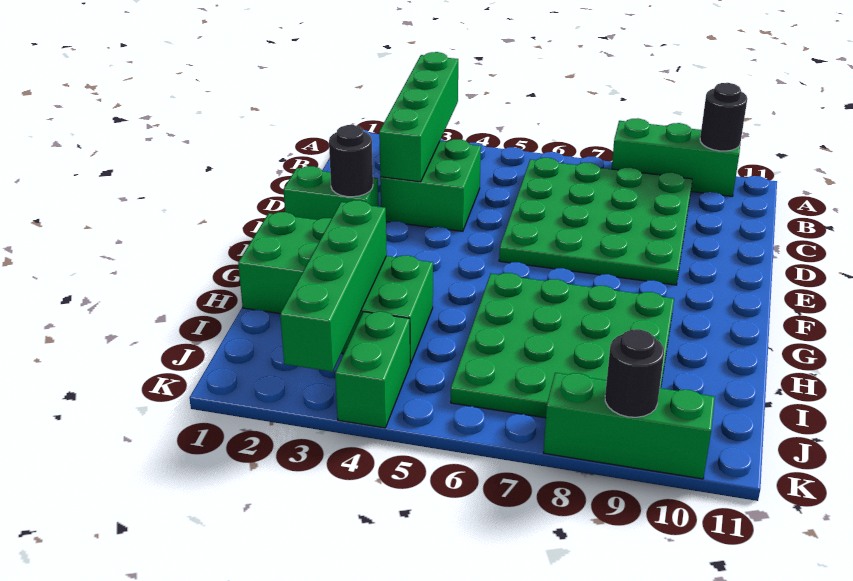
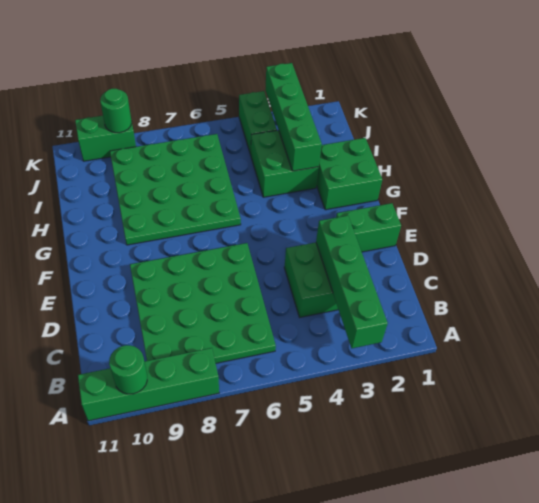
green 1x3 brick [612,118,740,196] -> green 1x4 brick [78,348,219,421]
black 1x1 round brick [700,83,747,151] -> green 1x1 round brick [109,345,147,394]
black 1x1 round brick [329,125,373,197] -> none
green 1x3 brick [544,373,715,479] -> green 1x2 brick [75,116,136,161]
black 1x1 round brick [605,329,664,417] -> green 1x1 round brick [100,89,132,133]

